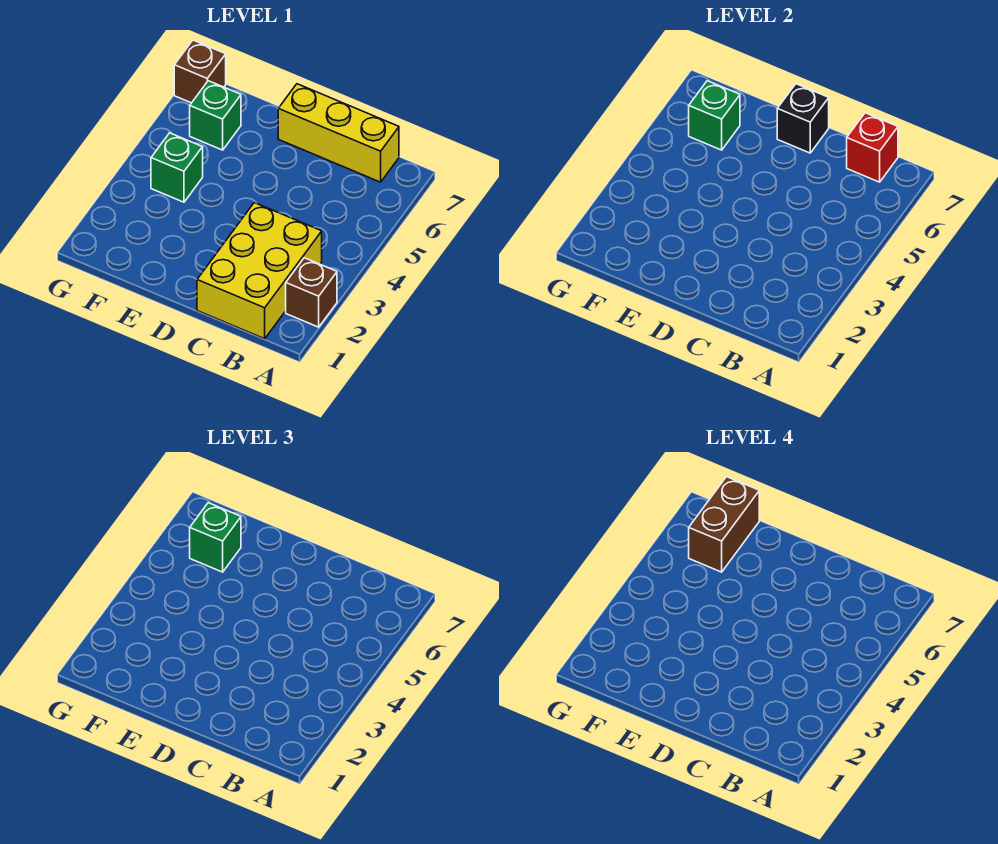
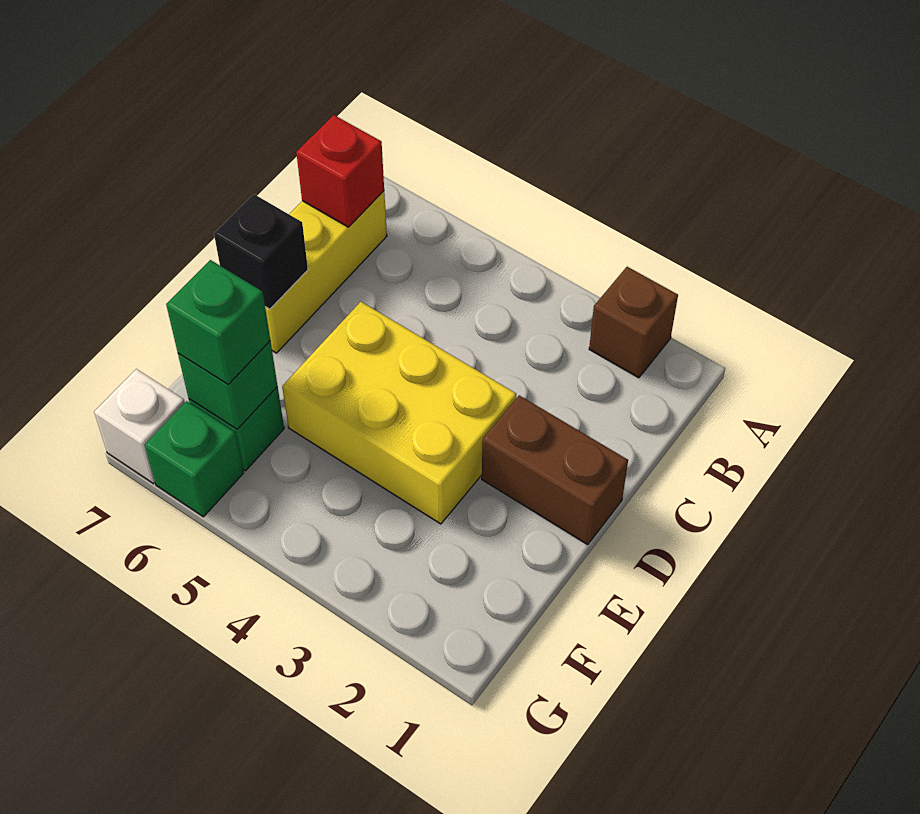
yellow 2x3 brick [197,203,322,339] -> yellow 2x3 brick moved to [282,302,516,524]
green 1x1 brick [151,133,203,202] -> green 1x1 brick moved to [145,401,243,517]
brown 1x2 brick [689,477,759,572] -> brown 1x2 brick moved to [482,395,628,545]
brown 1x1 brick [174,40,226,103] -> white 1x1 brick [94,369,185,484]

